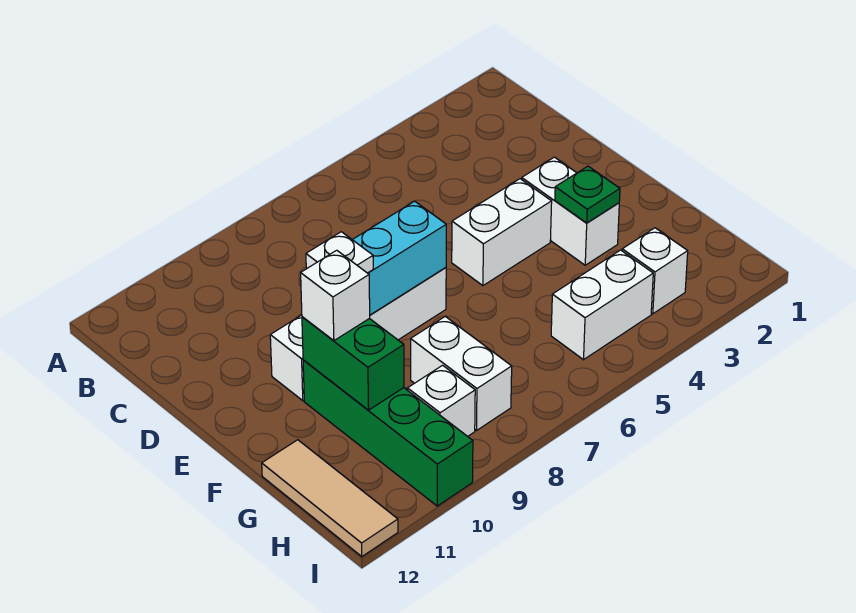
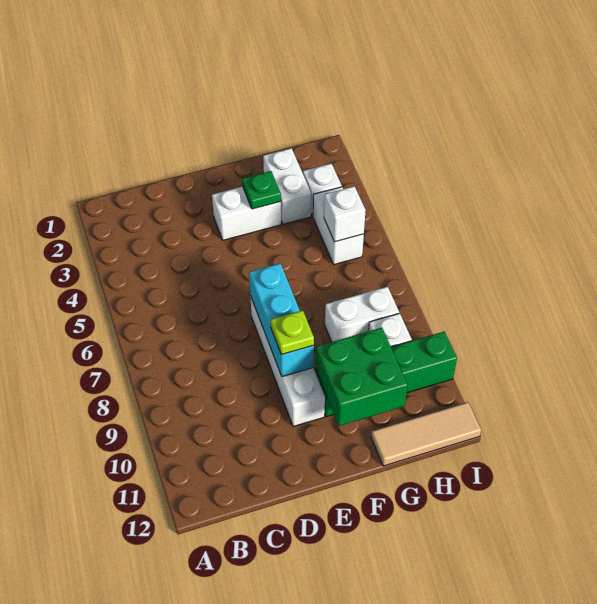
white 1x2 brick [452,179,552,286] -> white 1x2 brick moved to [263,148,311,224]
white 1x1 plate [306,232,373,273] -> lime 1x1 plate [270,310,314,355]
green 1x2 brick [302,317,404,410] -> green 2x2 brick [316,328,408,426]
white 1x1 brick [301,250,370,341] -> white 1x1 brick moved to [324,186,366,242]

